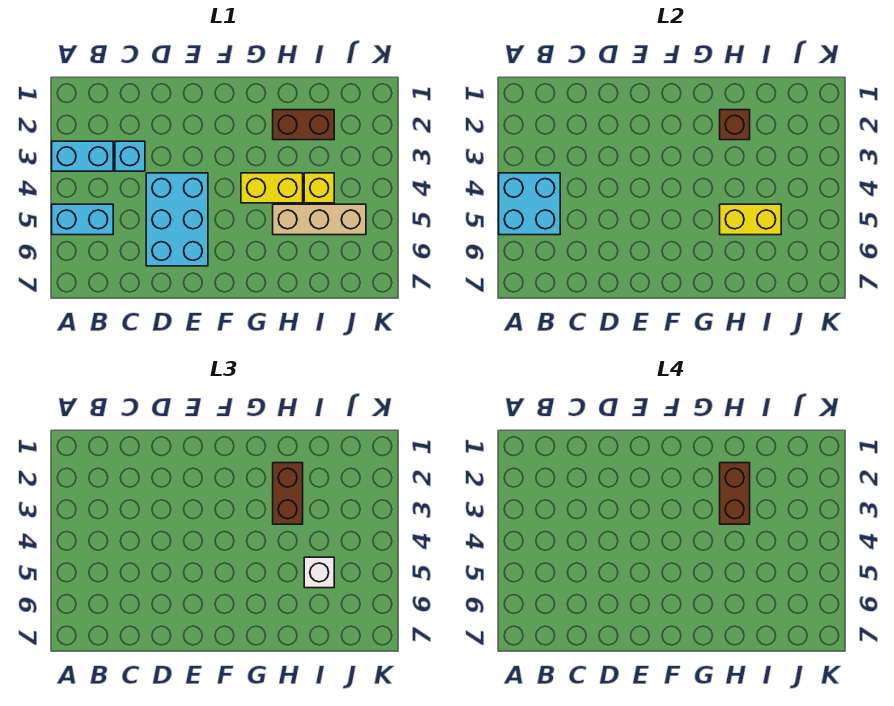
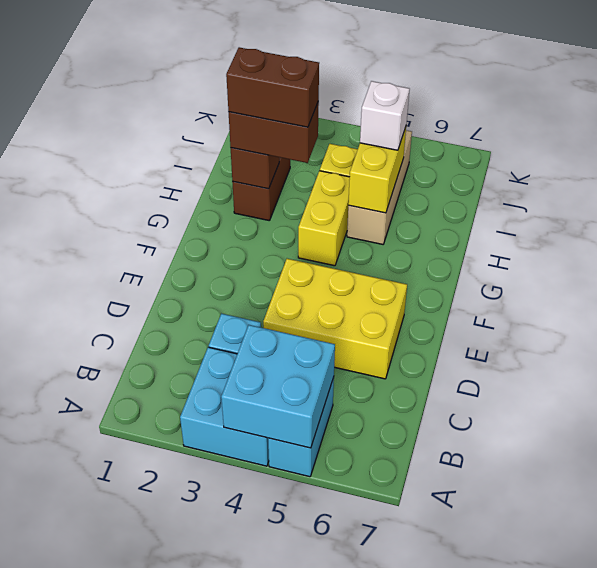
cyan 1x2 brick [52,141,113,171] -> cyan 2x2 brick [180,347,269,466]
cyan 2x3 brick [146,173,208,266] -> yellow 2x3 brick [263,259,407,379]

